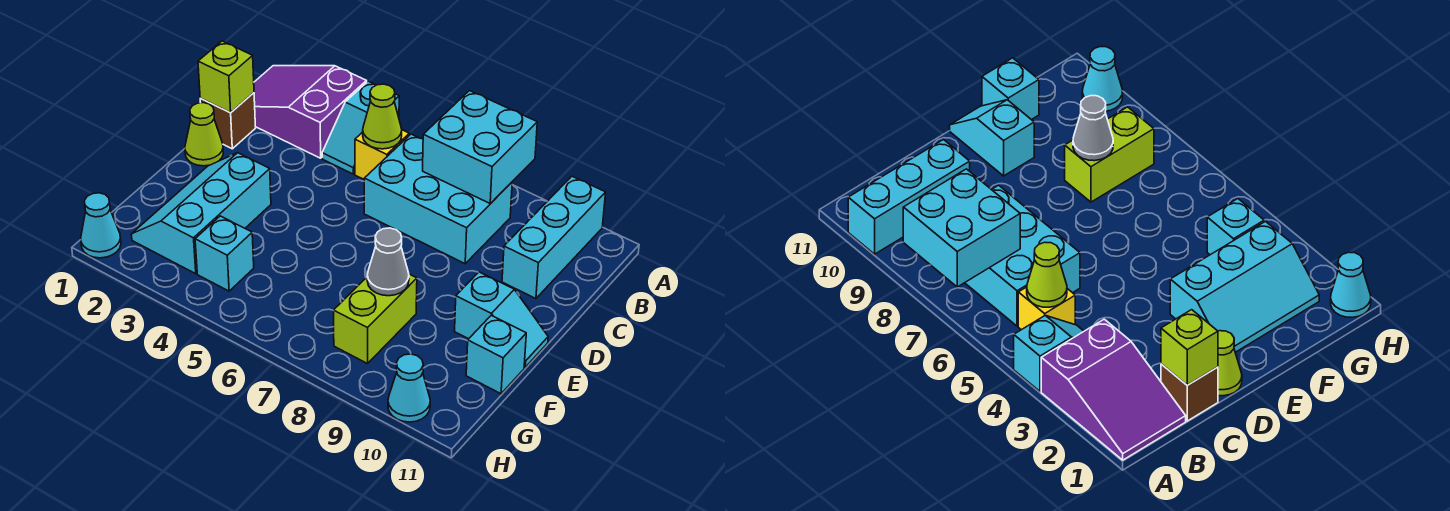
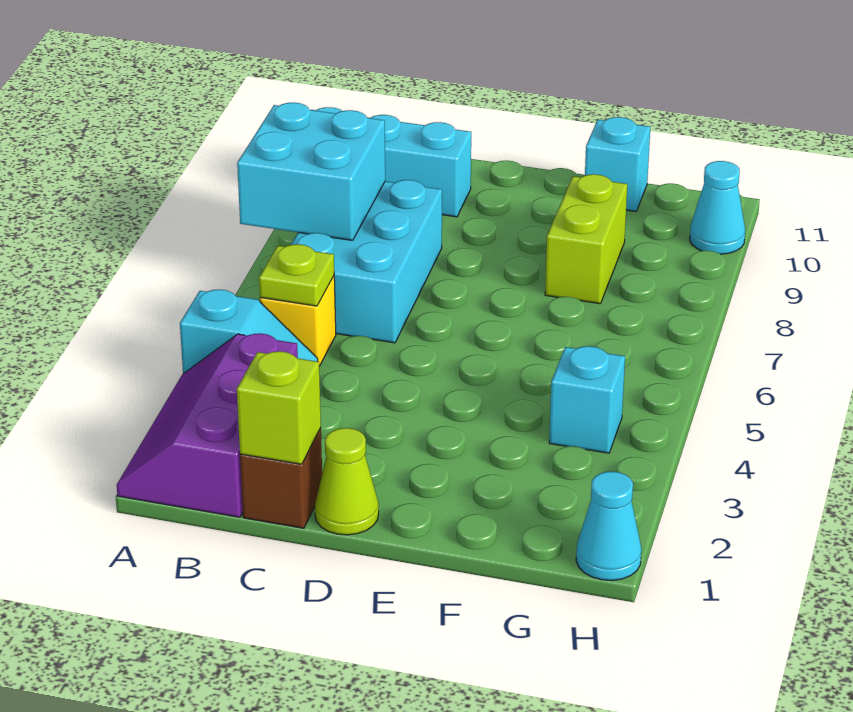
purple 2x3 slope [254,66,367,158] -> purple 2x3 slope turned to [117,333,298,517]
lime 1x1 cone [363,84,402,149] -> lime 1x1 plate [259,244,334,306]
cyan 2x3 slope [131,153,271,274] -> none
cyan 1x2 slope [455,272,548,367] -> none
lime 1x2 brick [333,274,417,364] -> lime 1x2 brick turned to [545,174,627,304]
grey 1x1 cone [367,228,409,296] -> none

